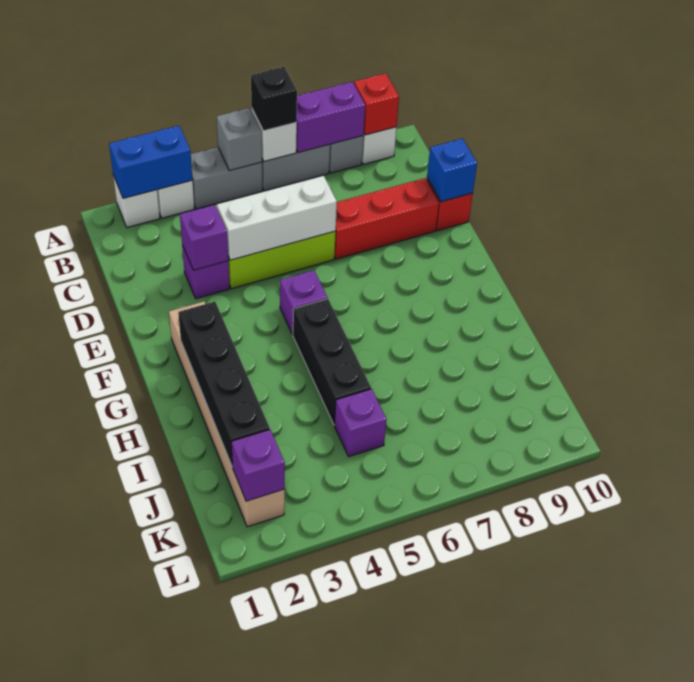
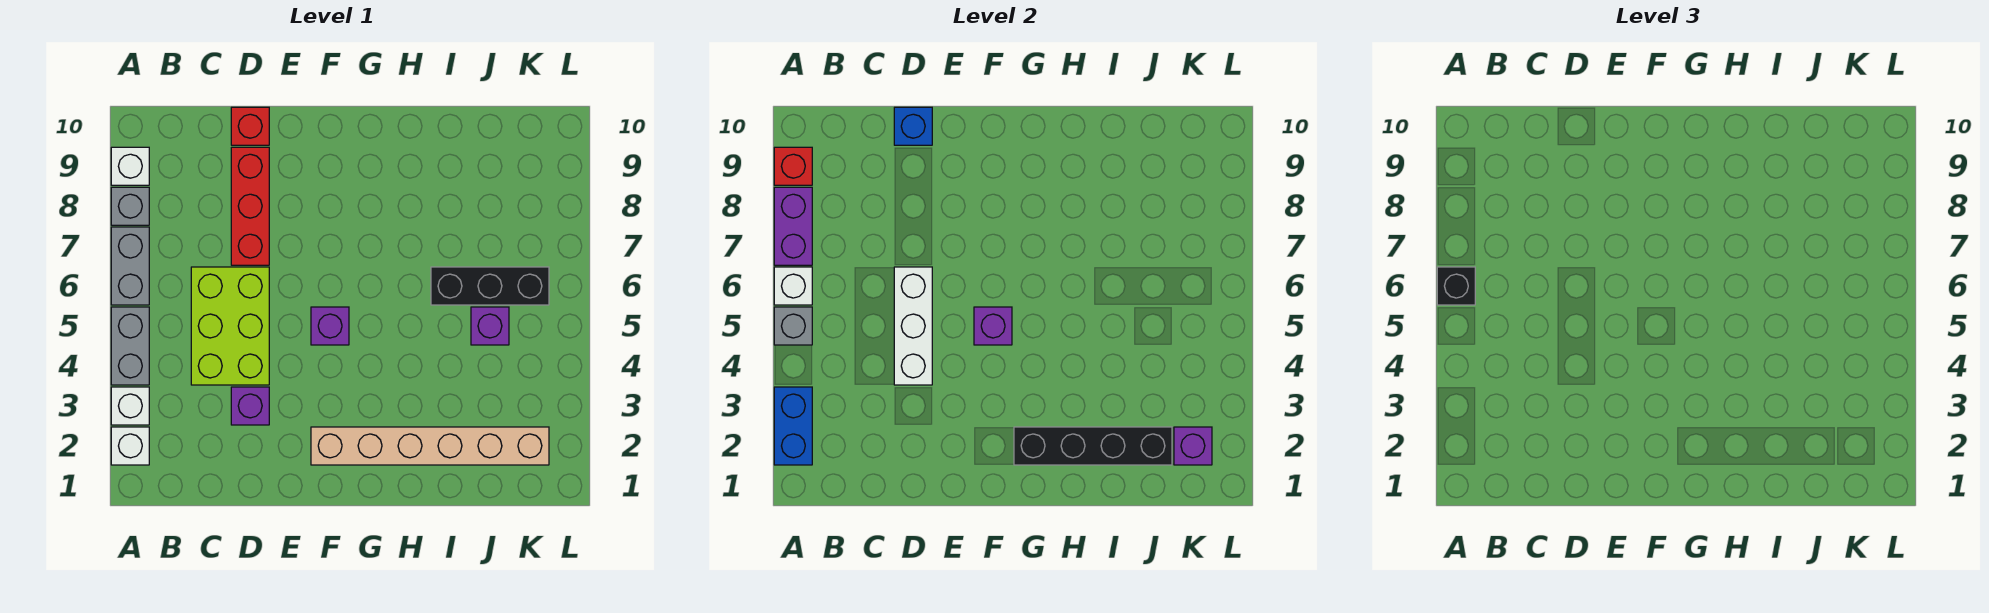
purple 1x1 brick [180,205,228,270] -> purple 1x1 brick moved to [974,307,1012,345]
black 1x3 brick [293,299,371,425] -> black 1x3 brick moved to [431,267,549,305]

